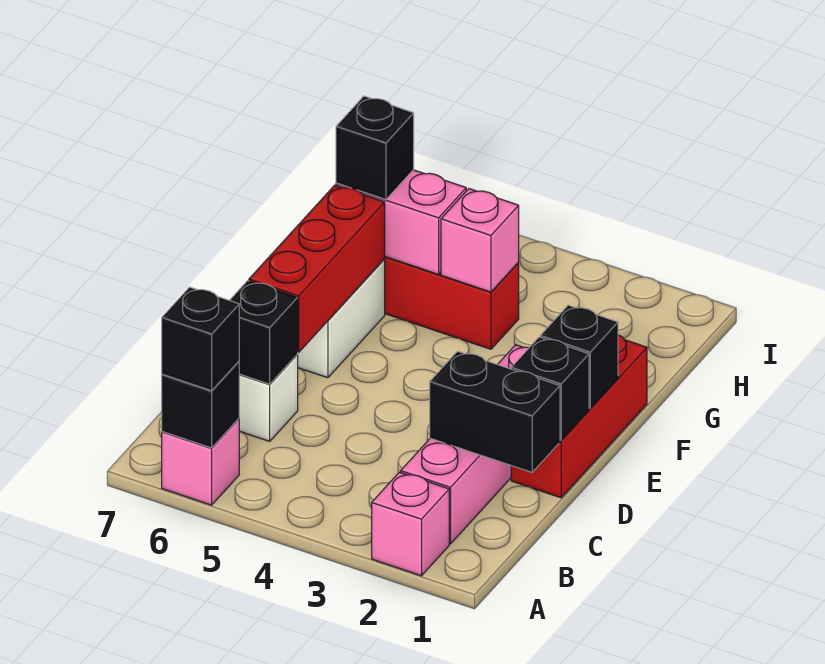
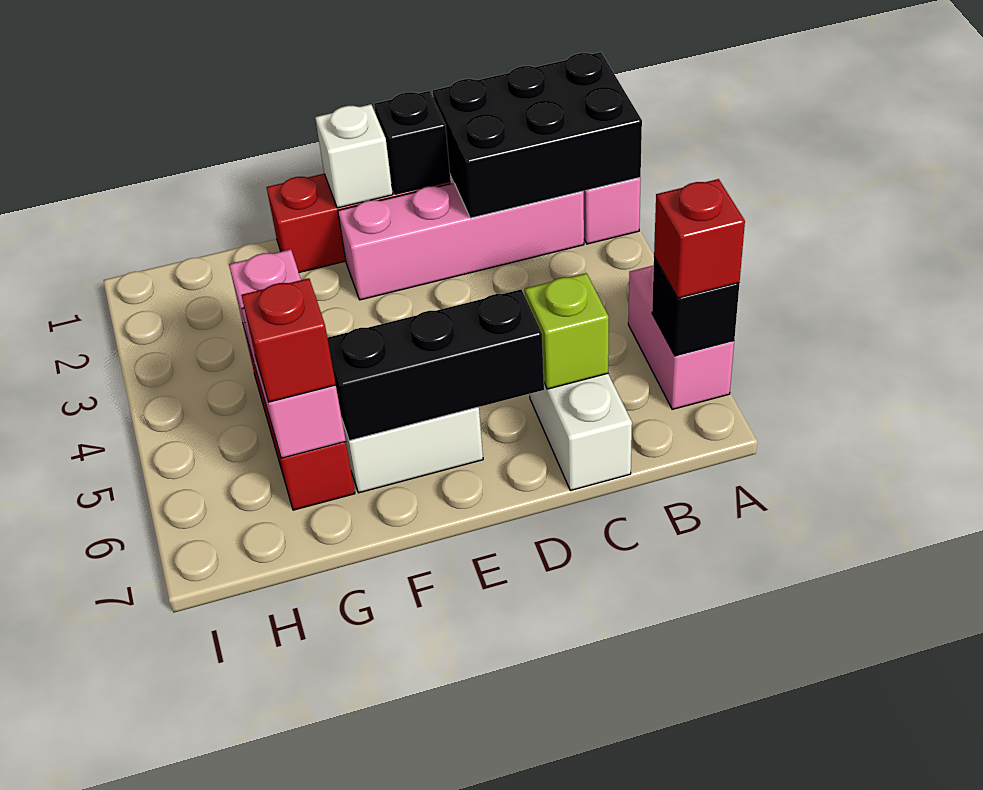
pink 1x1 brick [162,419,239,505] -> pink 1x2 brick [628,265,734,409]
black 1x1 brick [162,287,239,391] -> red 1x1 brick [654,179,745,298]
black 1x2 brick [430,351,560,472] -> black 2x3 brick [433,52,642,218]
black 1x1 brick [230,281,298,384] -> lime 1x1 brick [525,273,609,389]
red 1x3 brick [249,185,385,352] -> black 1x3 brick [327,290,544,441]
black 1x1 brick [540,305,618,409] -> white 1x1 brick [315,104,393,208]
black 1x1 brick [336,96,414,200] -> red 1x1 brick [241,278,336,402]

